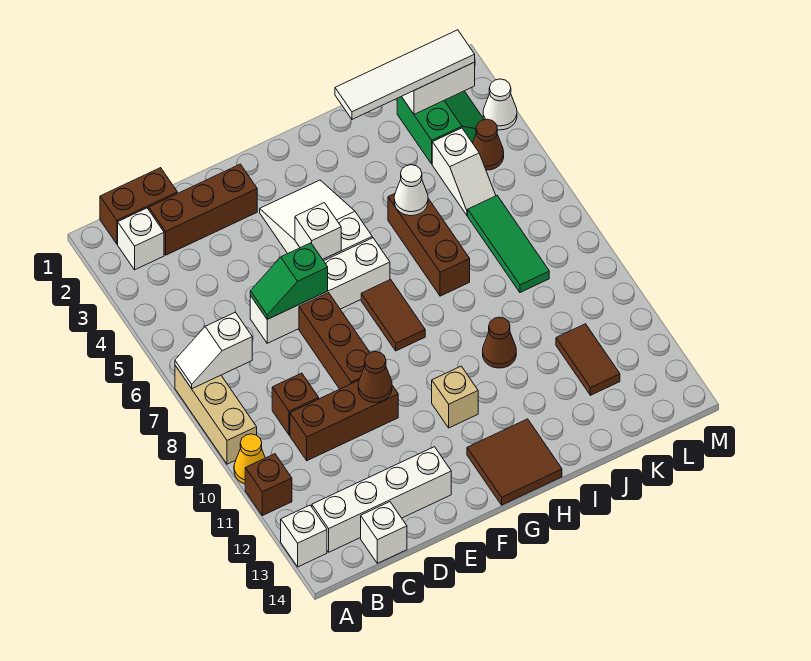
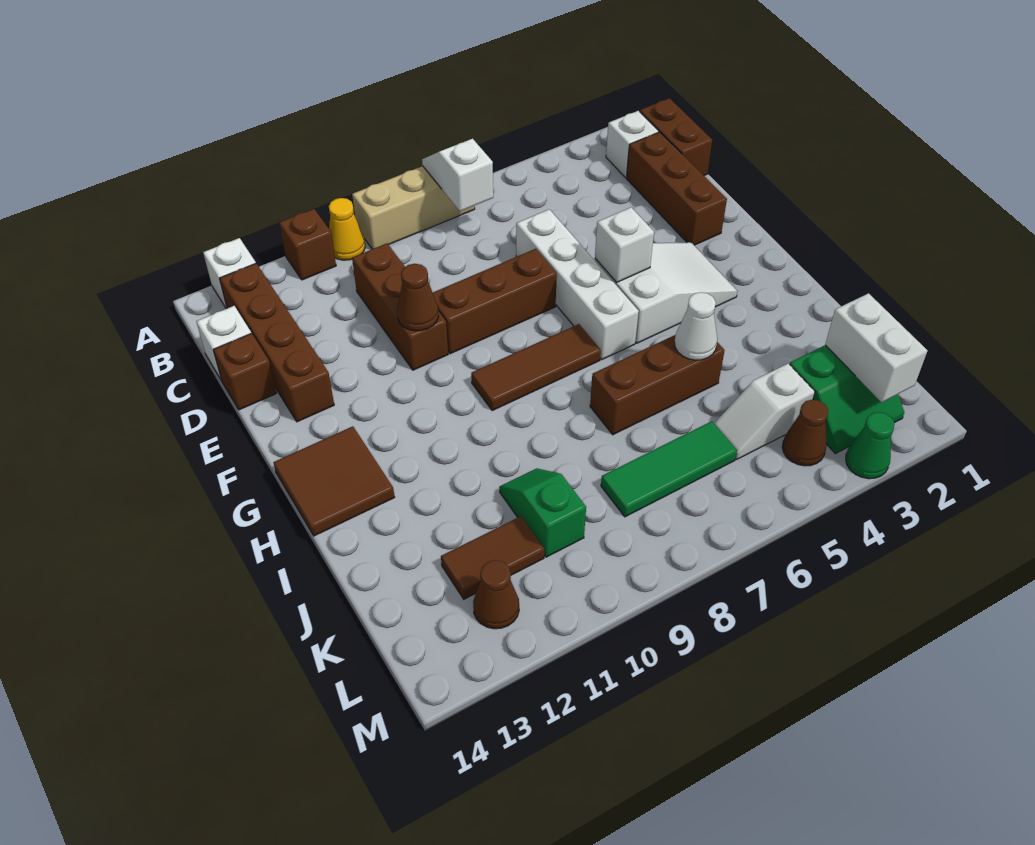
white 1x4 brick [312,447,451,552] -> brown 1x4 brick [220,264,334,422]
brown 1x1 brick [272,373,319,435] -> brown 1x1 brick moved to [213,333,276,410]
green 1x2 slope [250,243,328,319] -> green 1x2 slope moved to [499,468,586,557]
brown 1x2 tile [361,279,425,351] -> brown 1x3 tile [471,324,601,410]
tan 1x1 brick [432,366,478,428] -> none
white 1x4 tile [335,30,475,119] -> none
brown 1x1 cone [483,317,516,368] -> brown 1x1 cone moved to [473,560,519,629]
white 1x1 cone [483,79,517,130] -> green 1x1 cone [846,412,894,479]

